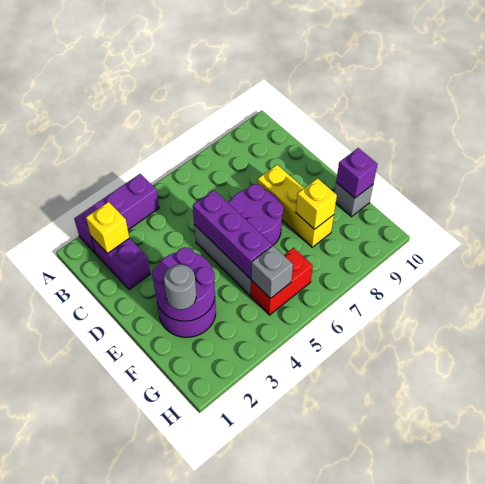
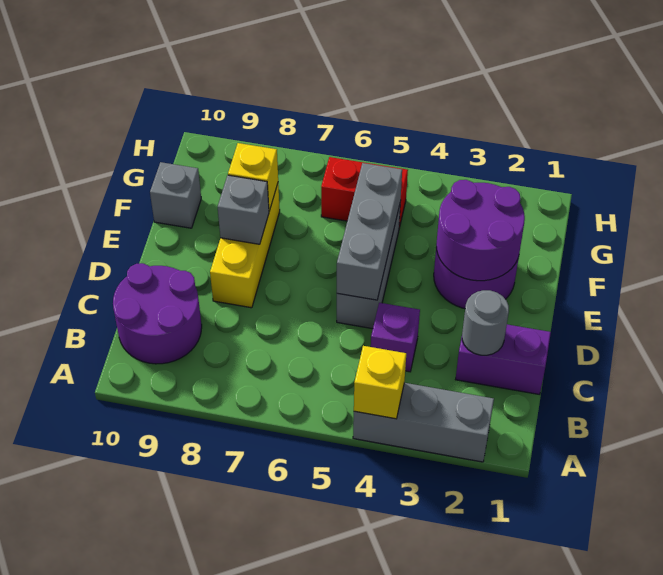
purple 1x3 brick [74,174,159,253] -> grey 1x3 brick [353,383,494,462]
purple 1x2 brick [91,237,150,290] -> purple 1x2 brick turned to [456,324,551,395]
yellow 1x1 brick [86,202,129,254] -> yellow 1x1 brick moved to [354,346,406,419]
purple 1x3 brick [193,190,272,279] -> grey 1x3 brick [337,163,402,300]
purple 2x2 round brick [228,184,283,246] -> purple 2x2 round brick moved to [113,263,202,364]
grey 1x1 round brick [164,265,196,310] -> grey 1x1 round brick moved to [462,290,509,355]
purple 1x1 brick [336,148,378,198] -> purple 1x1 brick moved to [371,303,420,372]
grey 1x1 brick [251,246,293,299] -> grey 1x1 brick moved to [218,175,269,244]

